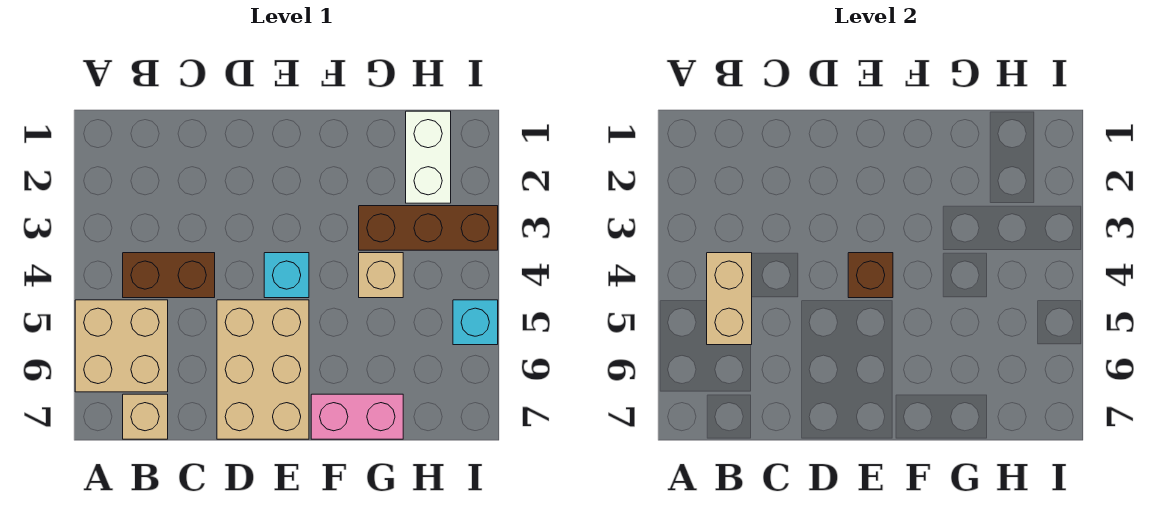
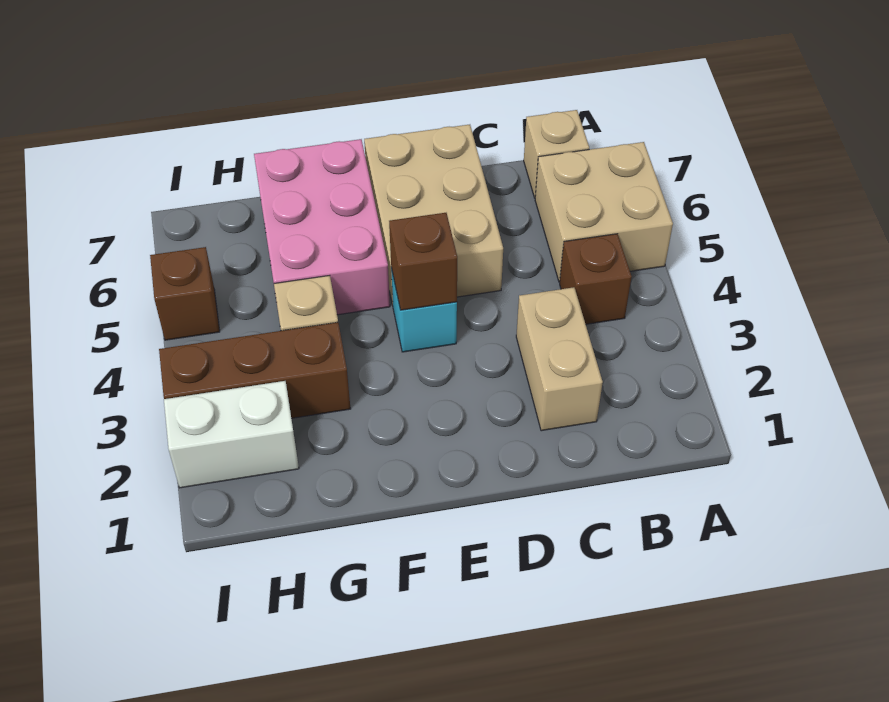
brown 1x2 brick [123,253,215,298] -> brown 1x1 brick [560,234,632,324]
tan 1x2 brick [707,253,752,345] -> tan 1x2 brick moved to [516,287,603,431]
pink 1x2 brick [311,394,403,439] -> pink 2x3 brick [254,139,390,315]
white 1x2 brick [406,111,451,203] -> white 1x2 brick turned to [164,381,299,488]
cyan 1x1 brick [453,300,498,345] -> brown 1x1 brick [150,247,220,340]

